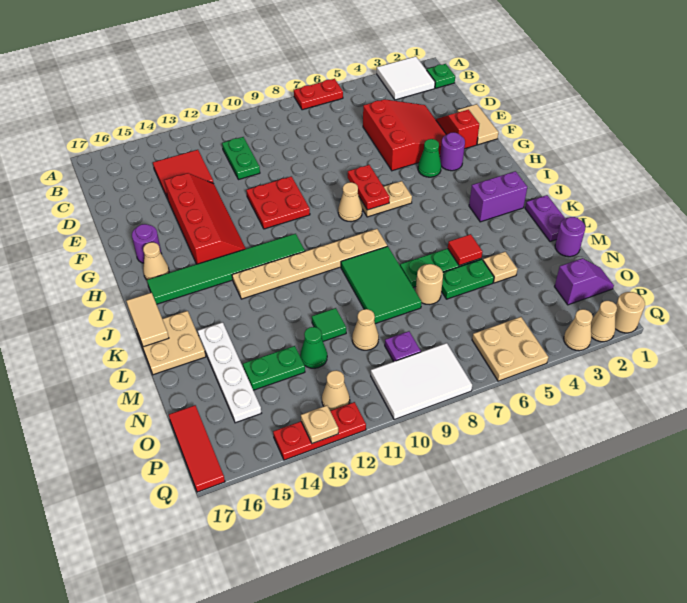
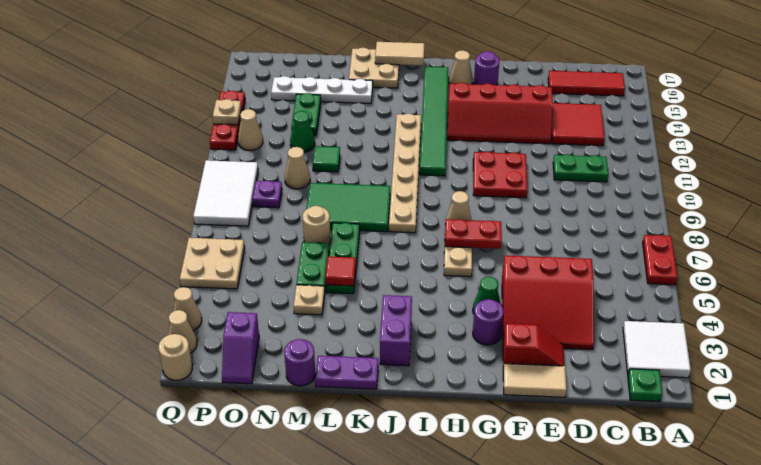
red 1x3 tile [169,405,225,492] -> red 1x3 tile moved to [548,71,625,96]

